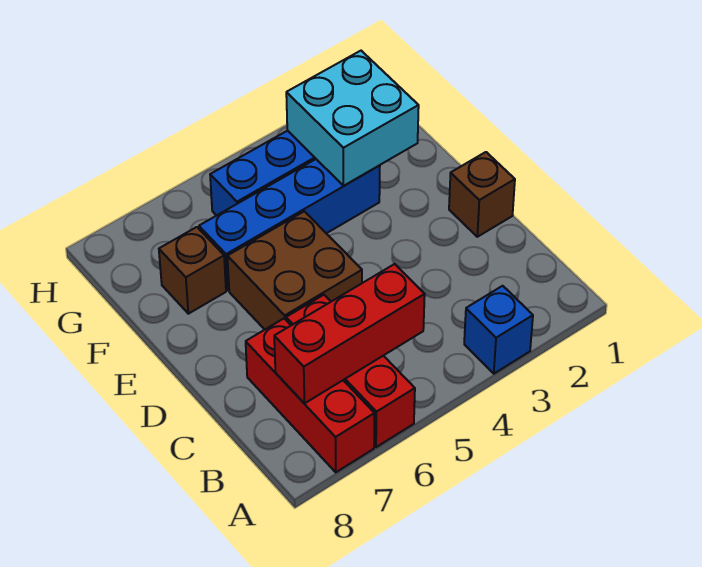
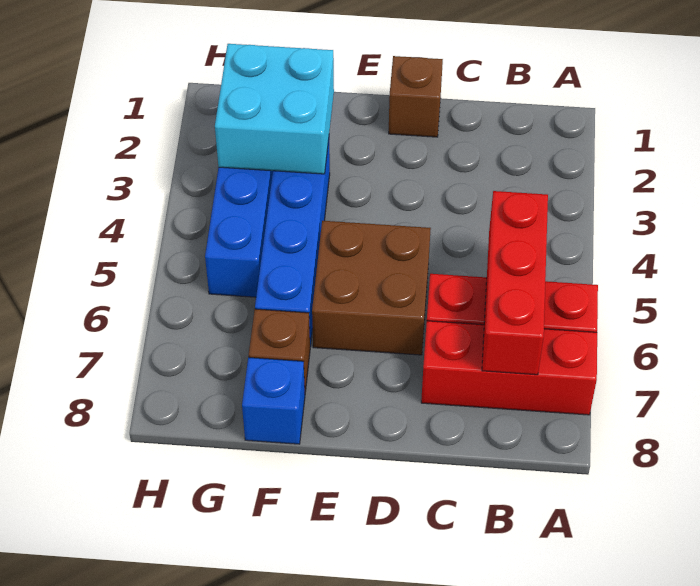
blue 1x1 brick [464,286,533,374] -> blue 1x1 brick moved to [242,357,305,444]

